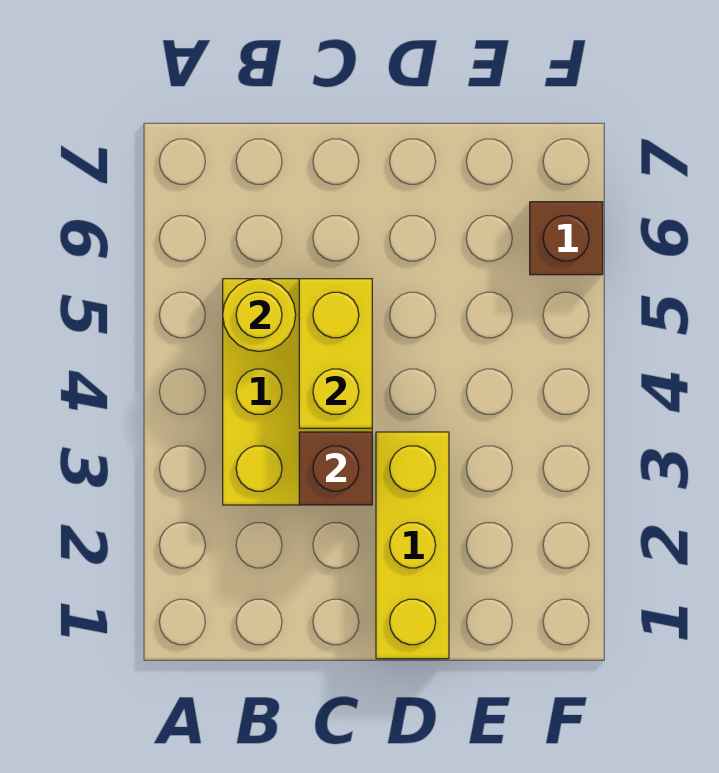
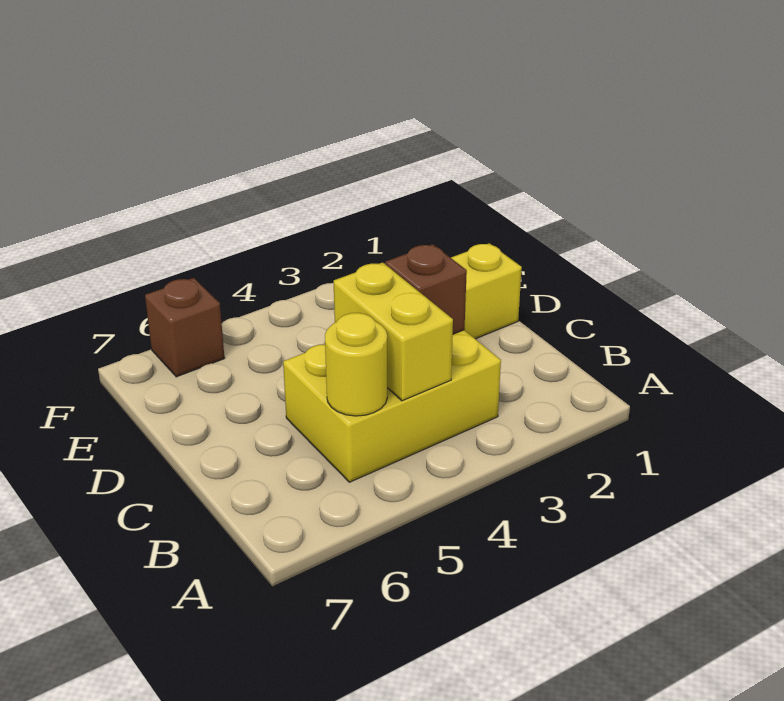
yellow 1x2 brick [299,279,372,428] -> yellow 1x2 brick turned to [334,263,453,401]

